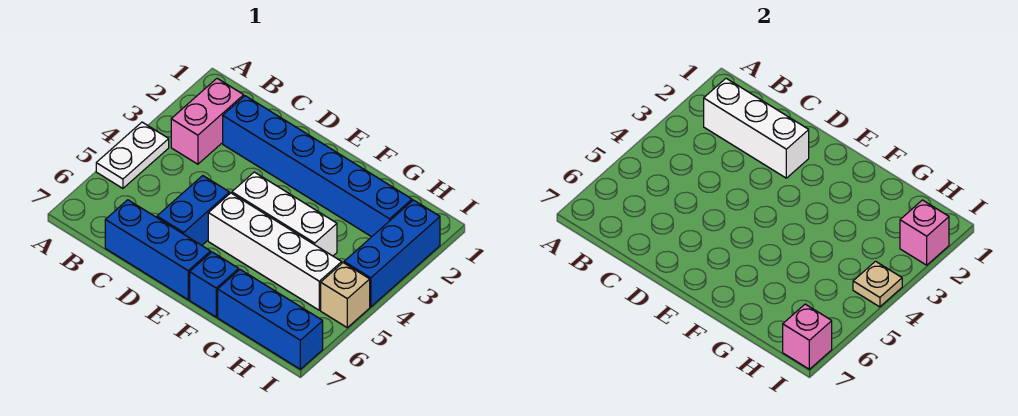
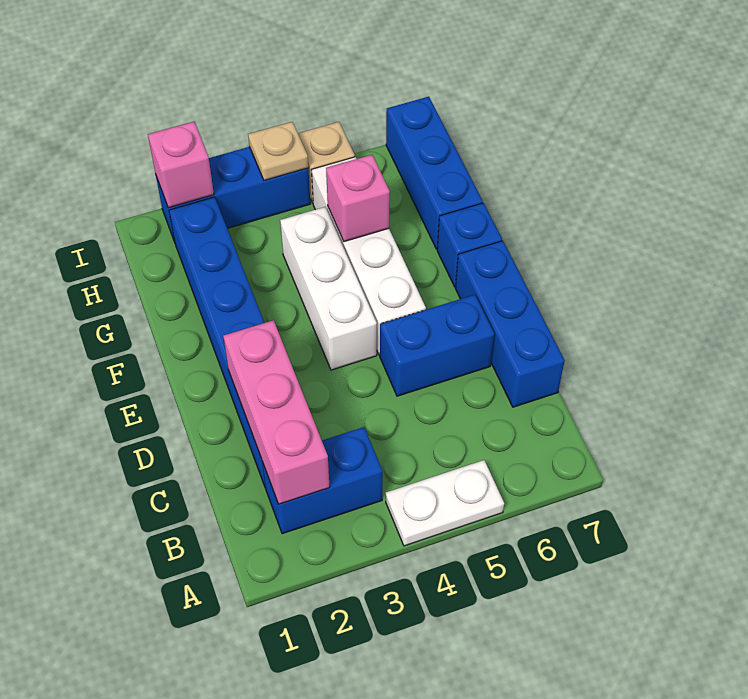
pink 1x2 brick [171,78,244,164] -> blue 1x2 brick [262,427,382,534]
white 1x3 brick [704,78,809,178] -> pink 1x3 brick [223,320,330,504]
pink 1x1 brick [783,304,832,369] -> pink 1x1 brick moved to [326,155,390,242]

